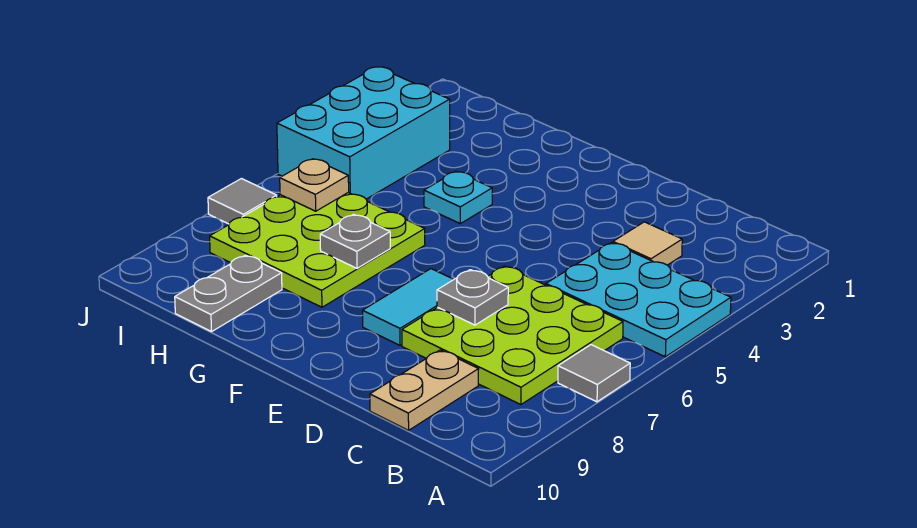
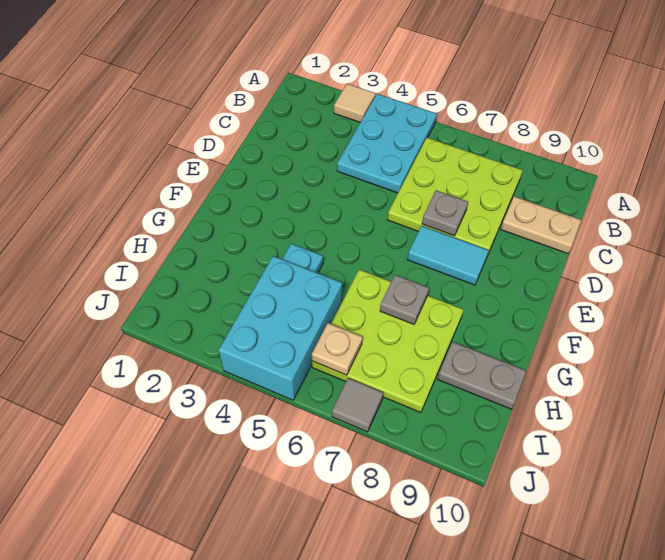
grey 1x1 tile [558,345,630,402] -> none
tan 1x1 tile [613,222,682,265] -> tan 1x1 tile moved to [334,84,375,122]
cyan 2x3 brick [277,67,450,199] -> cyan 2x3 brick turned to [218,256,342,400]

